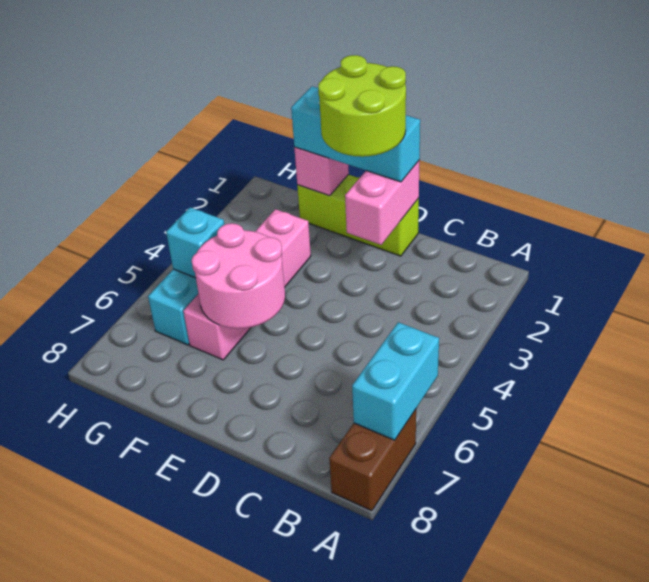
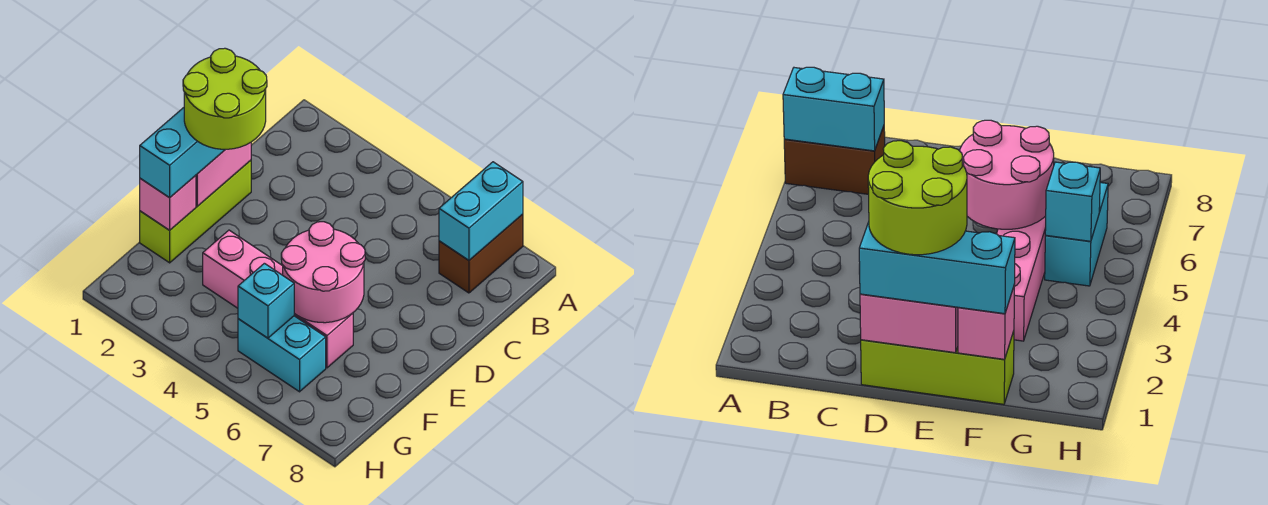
cyan 1x2 brick [352,322,439,440] -> cyan 1x2 brick turned to [439,162,523,260]
brown 1x2 brick [329,410,416,511] -> brown 1x2 brick turned to [439,214,523,293]
pink 1x2 brick [345,160,420,245] -> pink 1x2 brick turned to [196,143,251,206]

